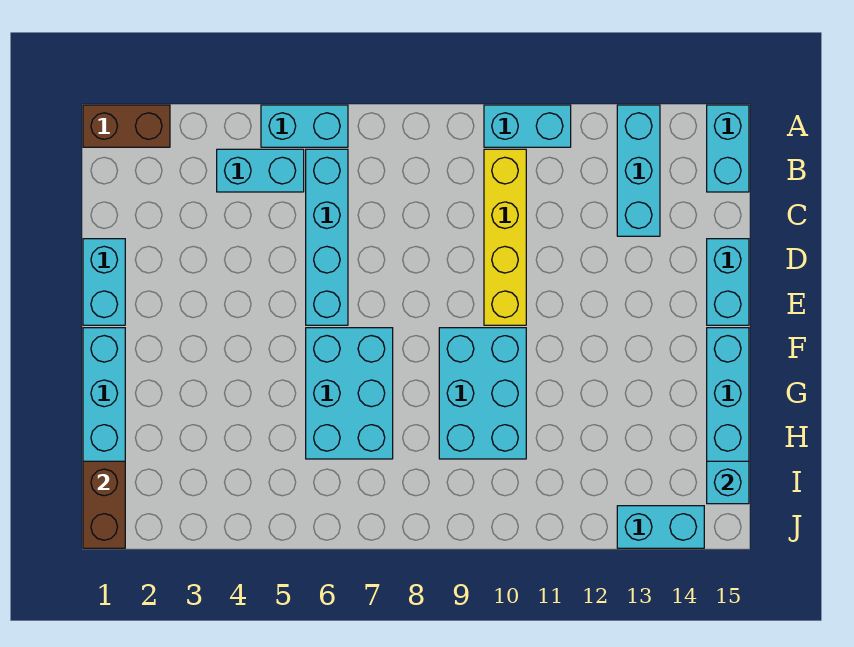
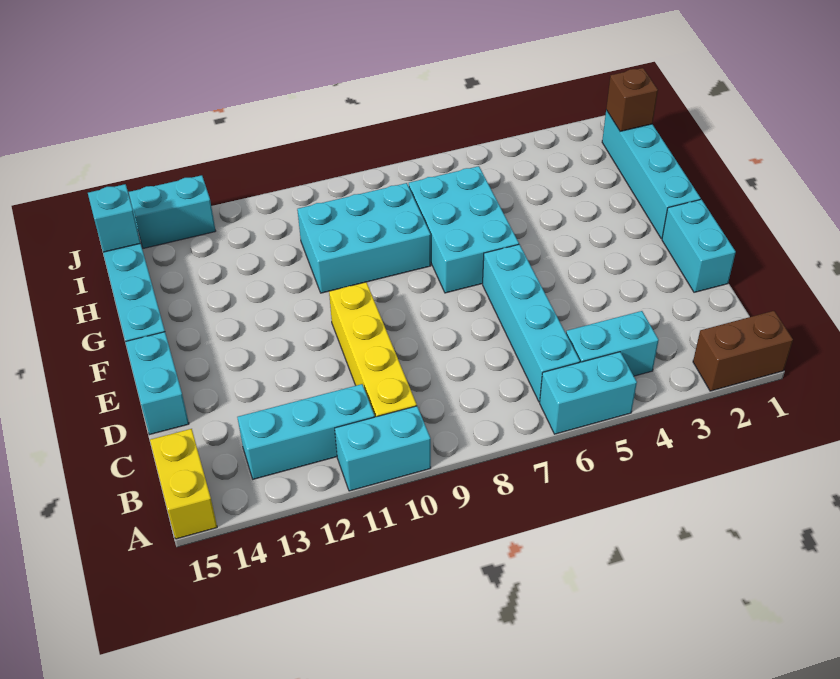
cyan 1x3 brick [617,105,660,236] -> cyan 1x3 brick turned to [237,384,375,479]
cyan 1x2 brick [707,105,749,192] -> yellow 1x2 brick [150,429,217,539]
cyan 2x3 brick [439,328,526,459] -> cyan 2x3 brick turned to [297,183,431,293]
brown 1x2 brick [83,461,125,548] -> brown 1x1 brick [606,68,658,131]

